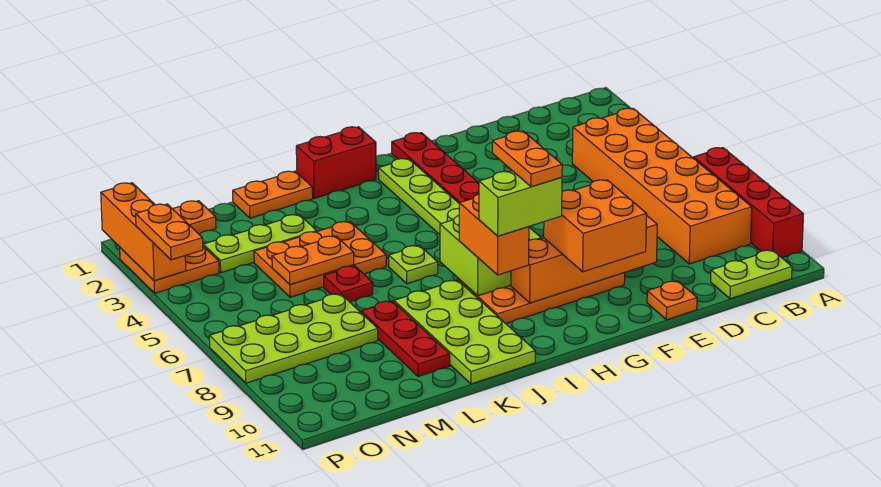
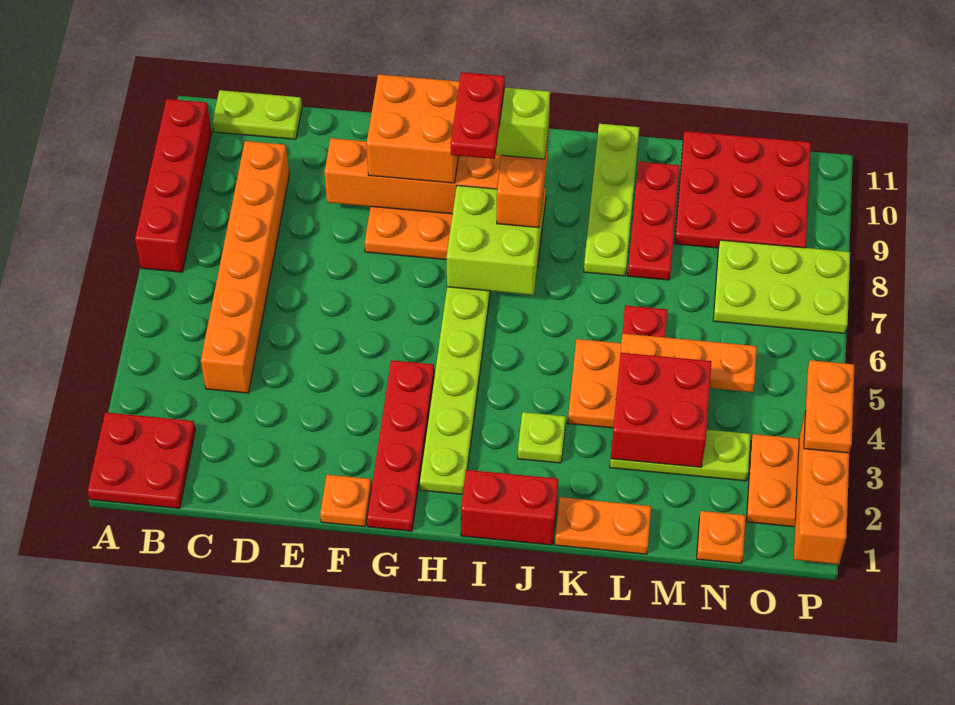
none -> red 2x2 plate [88,412,195,508]
orange 2x6 brick [572,108,752,264] -> orange 1x6 brick [201,141,289,393]
orange 1x1 plate [647,281,697,320] -> orange 1x1 plate moved to [320,475,371,527]
orange 1x2 plate [492,131,562,187] -> red 1x2 plate [451,72,505,159]
lime 1x1 plate [389,245,438,284] -> lime 1x1 plate moved to [518,412,566,463]
lime 2x4 plate [394,280,535,384] -> lime 1x4 plate [584,124,640,276]
none -> red 2x2 brick [611,353,711,467]
orange 1x2 plate [272,236,354,285] -> orange 1x3 plate [621,333,757,392]
lime 2x4 plate [209,294,378,383] -> lime 2x3 plate [713,240,850,333]
none -> red 3x3 plate [675,131,811,248]

